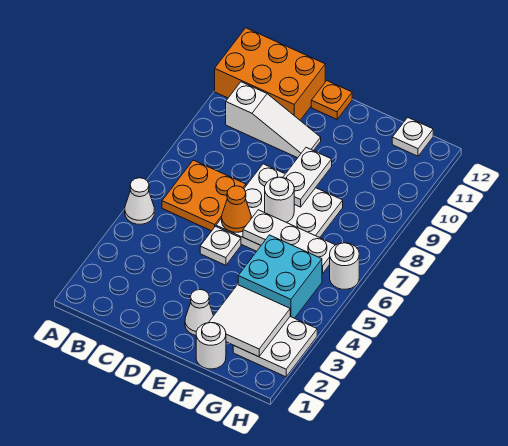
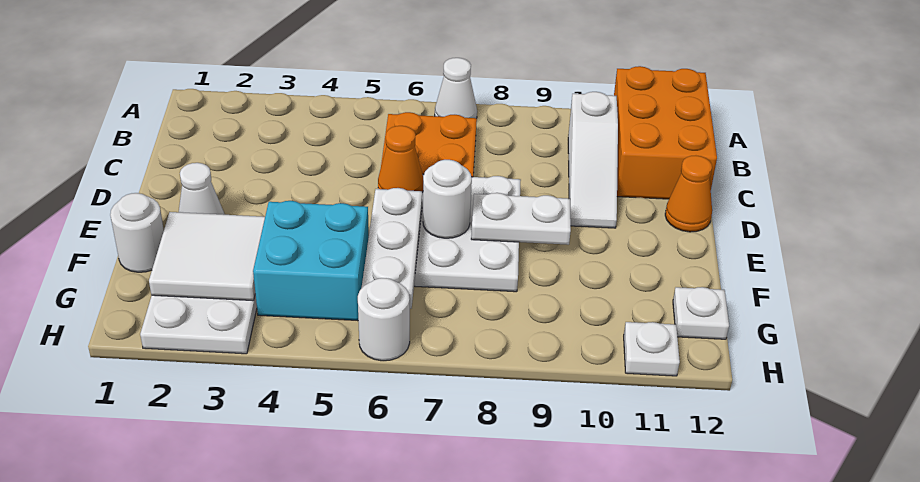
white 1x1 cone [125,178,154,224] -> white 1x1 cone moved to [435,58,477,118]
white 1x1 plate [200,226,241,265] -> white 1x1 plate moved to [624,322,680,376]
orange 1x1 plate [311,81,352,119] -> orange 1x1 cone [665,156,712,232]

